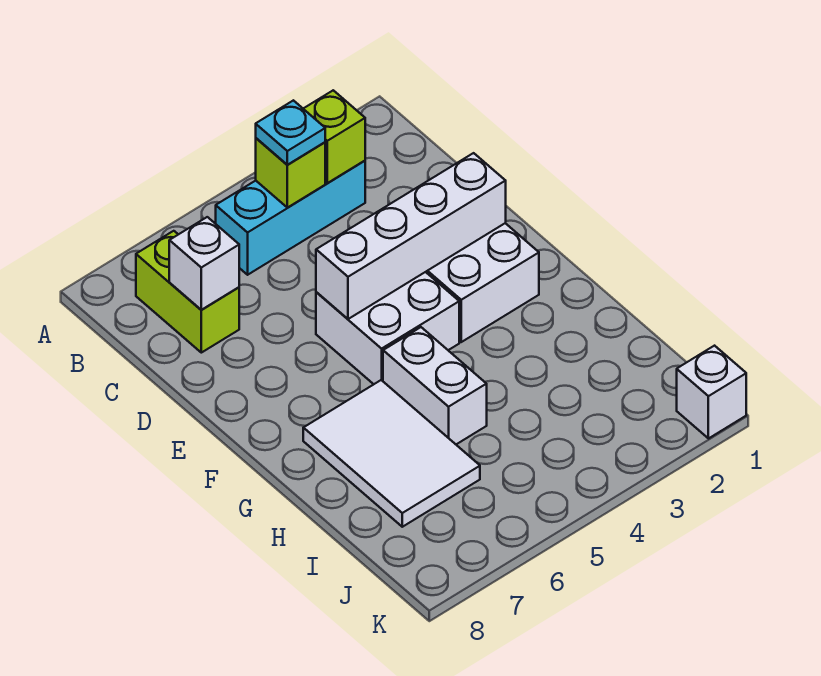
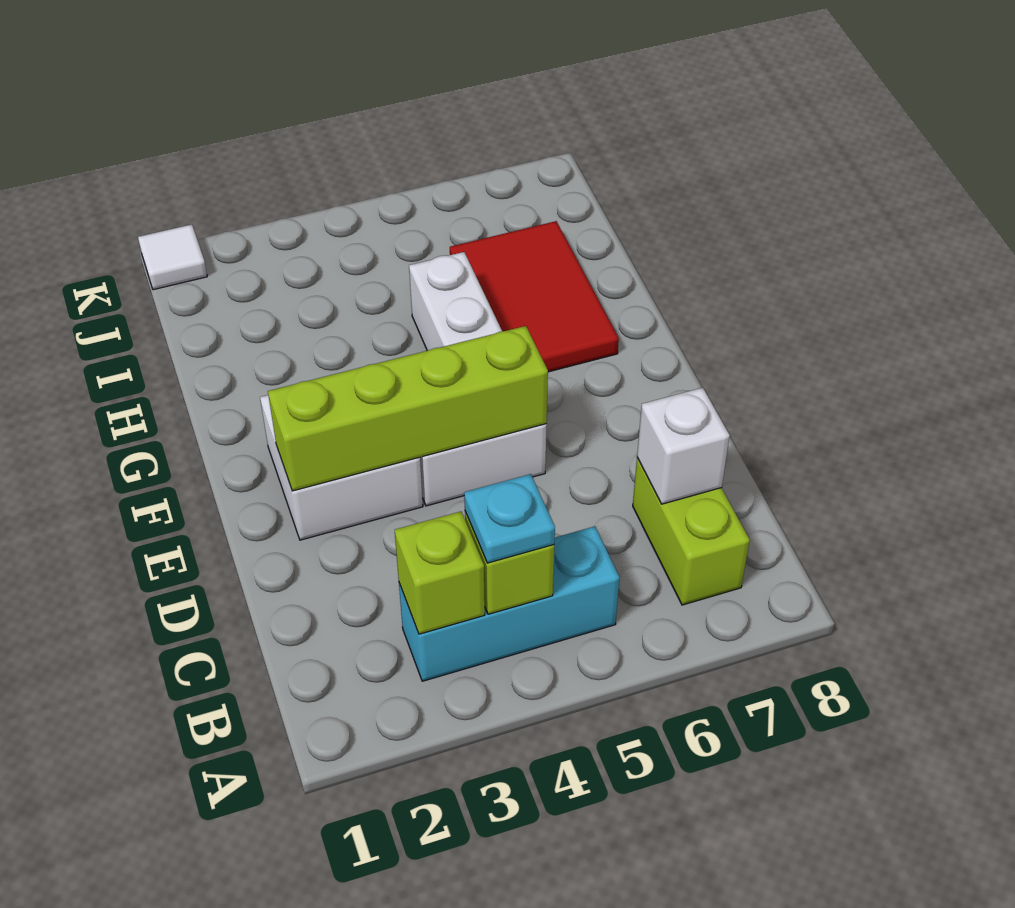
white 1x4 brick [316,153,506,319] -> lime 1x4 brick [268,326,548,491]
white 2x3 tile [303,380,480,527] -> red 2x3 tile [450,221,619,372]
white 1x1 brick [677,346,746,439] -> white 1x1 tile [138,224,207,290]

